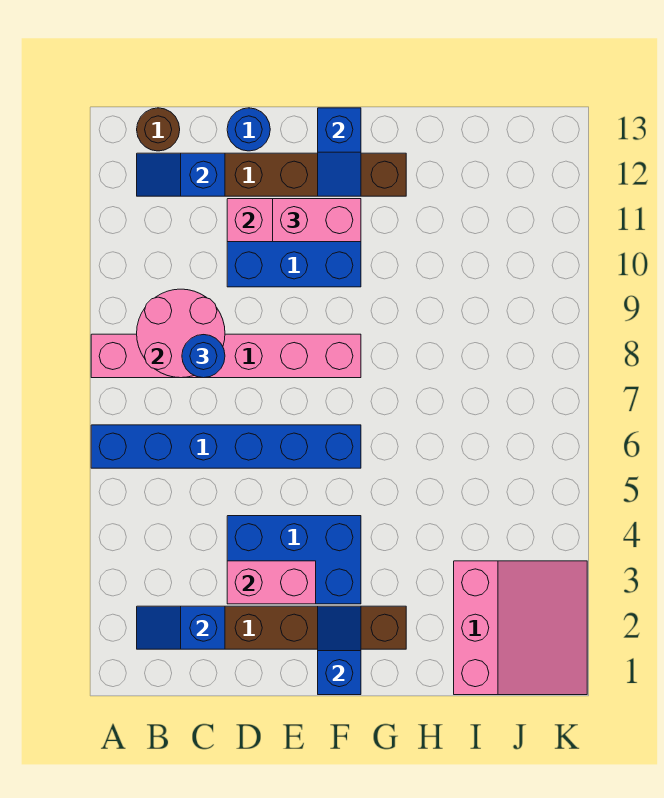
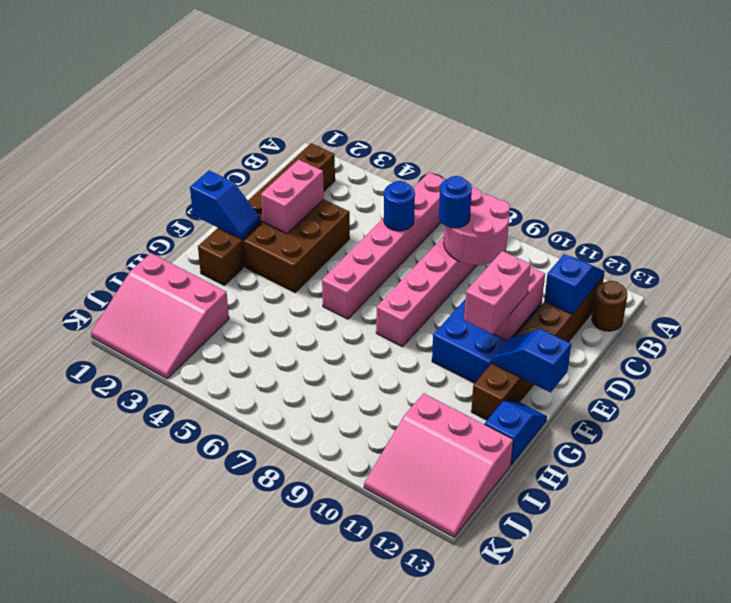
blue 1x6 brick [91,425,361,468] -> pink 1x6 brick [322,172,445,319]
blue 1x2 slope [137,606,225,649] -> blue 1x2 slope moved to [485,401,547,465]
blue 2x3 brick [227,516,361,604] -> brown 2x3 brick [243,199,350,292]
blue 1x1 round brick [227,108,270,151] -> blue 1x1 round brick moved to [384,181,415,231]
none -> pink 3x3 slope [364,393,513,537]

